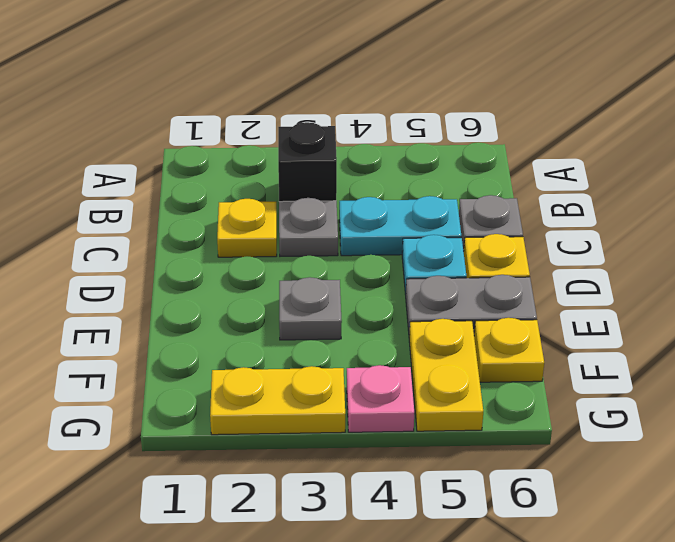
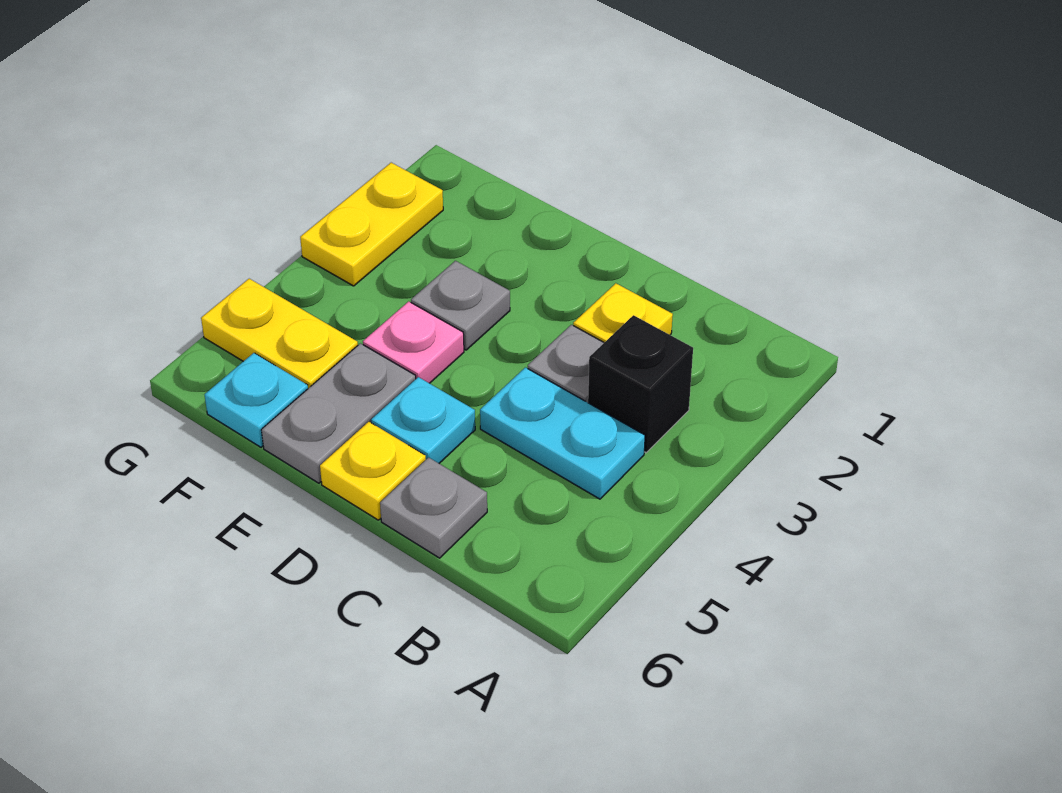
cyan 1x2 plate [339,196,461,256] -> cyan 1x2 plate turned to [480,367,645,499]
yellow 1x1 plate [474,318,544,382] -> cyan 1x1 plate [205,353,308,447]
pink 1x1 plate [347,365,414,432] -> pink 1x1 plate moved to [363,301,464,383]

